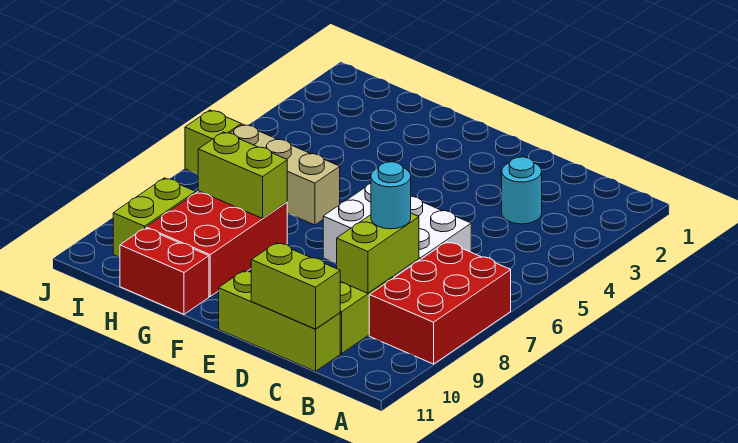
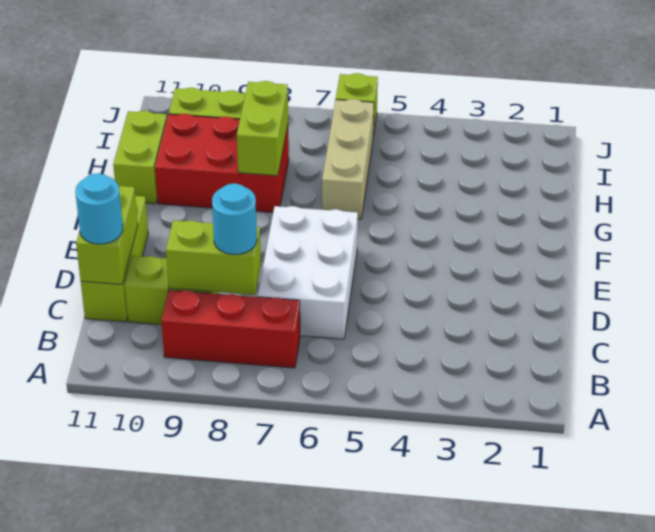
red 2x3 brick [369,242,511,364] -> red 1x3 brick [161,290,300,368]
cyan 1x1 round brick [502,157,542,224] -> cyan 1x1 round brick moved to [75,173,123,244]
red 1x2 brick [120,228,209,314] -> lime 1x2 brick [113,111,167,204]

